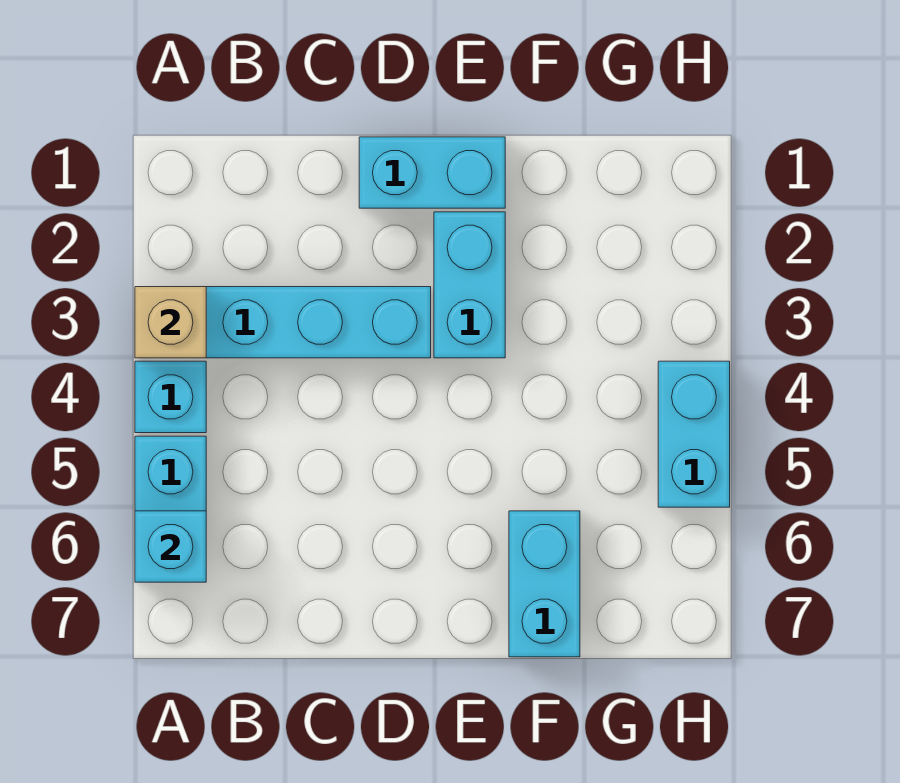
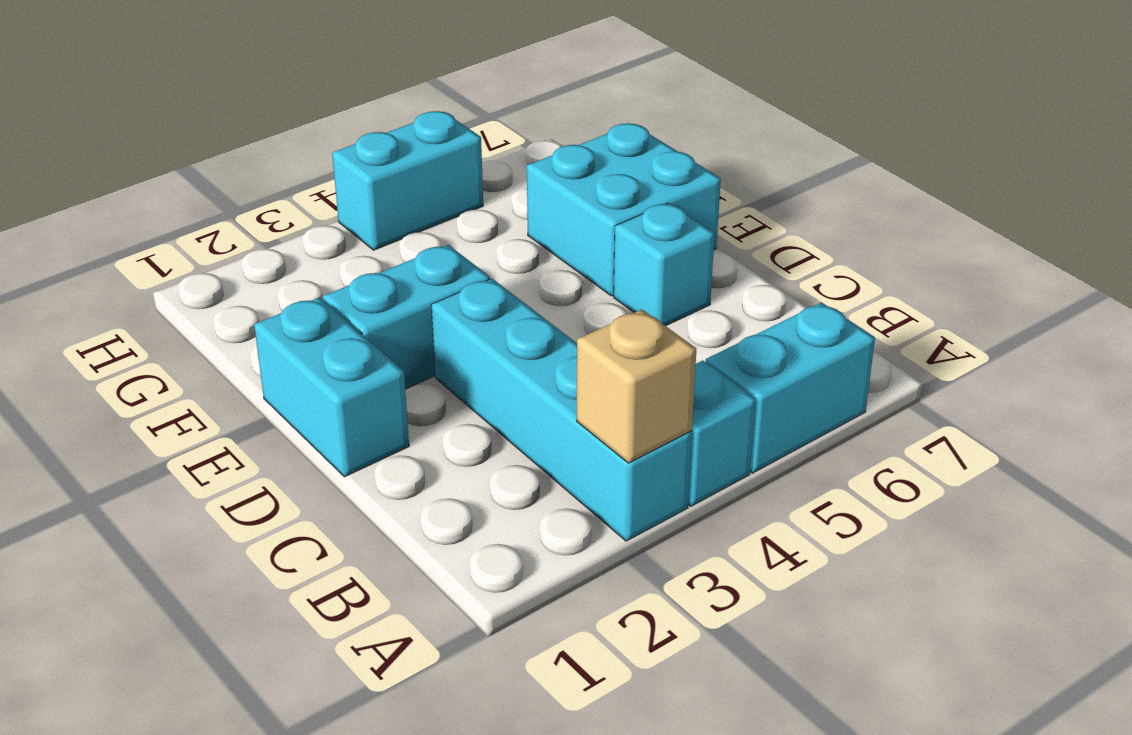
cyan 1x1 brick [135,511,206,582] -> cyan 1x1 brick moved to [614,203,715,326]
cyan 1x2 brick [509,511,580,657] -> cyan 2x2 brick [527,123,721,296]

